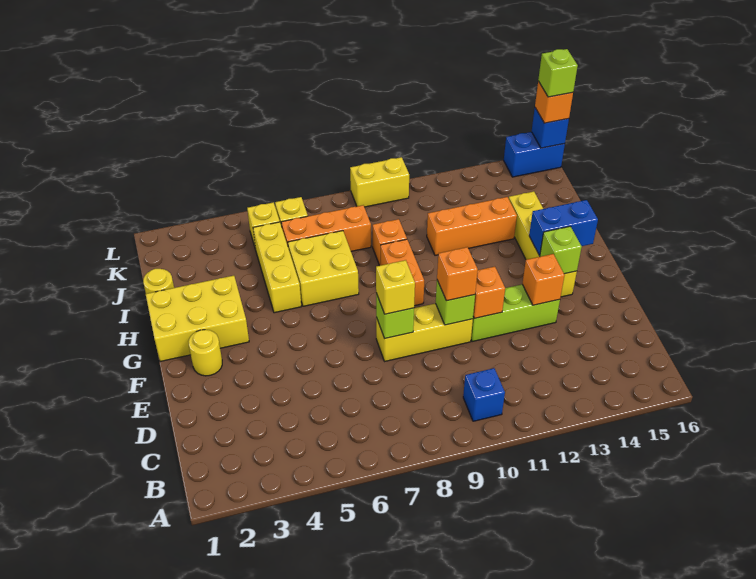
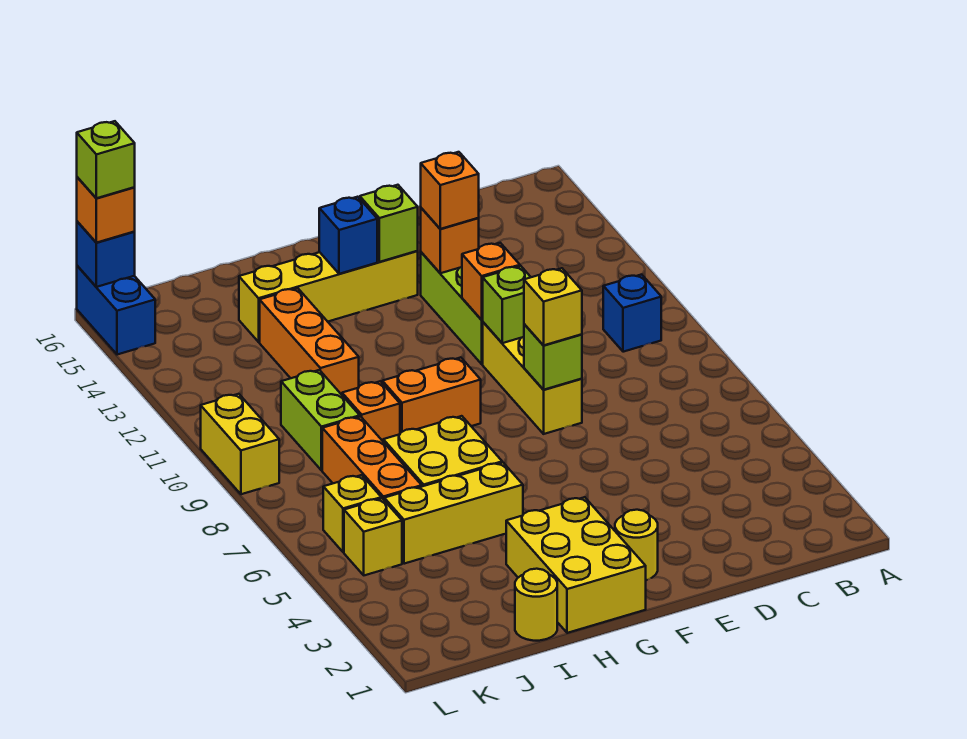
orange 1x1 brick [437,247,478,301] -> orange 1x1 brick moved to [421,152,479,229]
blue 1x2 brick [529,200,598,255] -> blue 1x1 brick [319,197,377,274]
none -> lime 1x2 brick [281,370,360,470]

